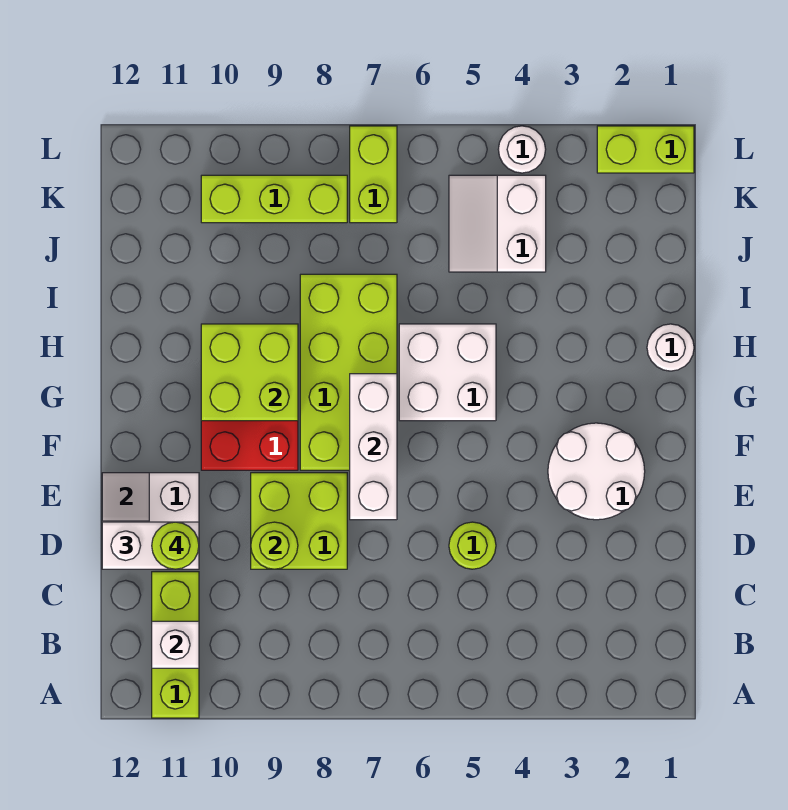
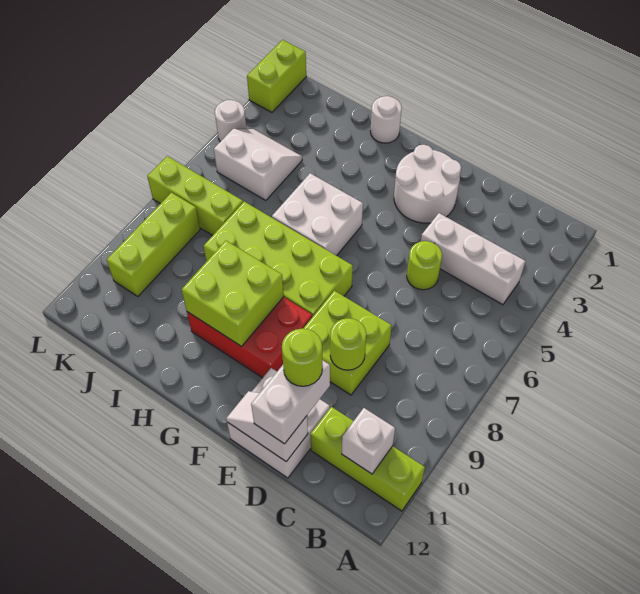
white 1x3 brick [350,374,397,520] -> white 1x3 brick moved to [421,213,525,305]
white 2x2 slope [449,175,546,272] -> white 2x2 slope turned to [214,129,302,201]
lime 1x2 brick [350,126,397,223] -> lime 1x3 brick [147,156,243,235]

